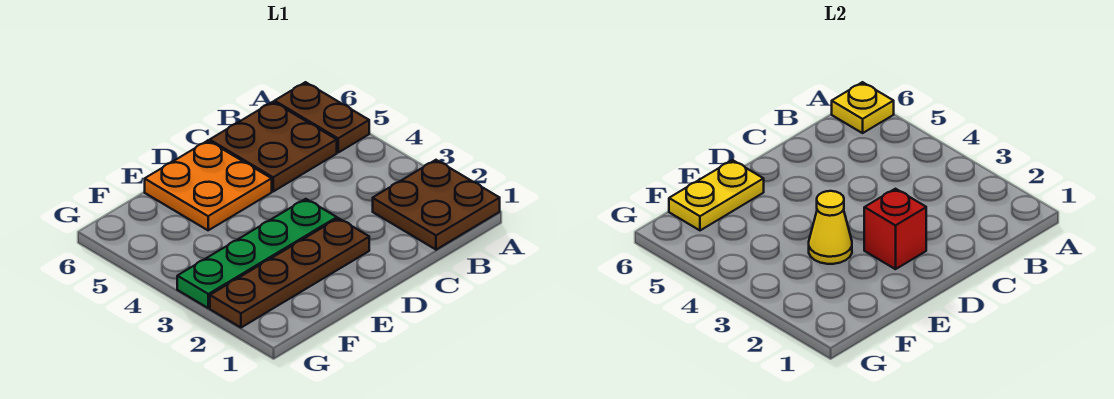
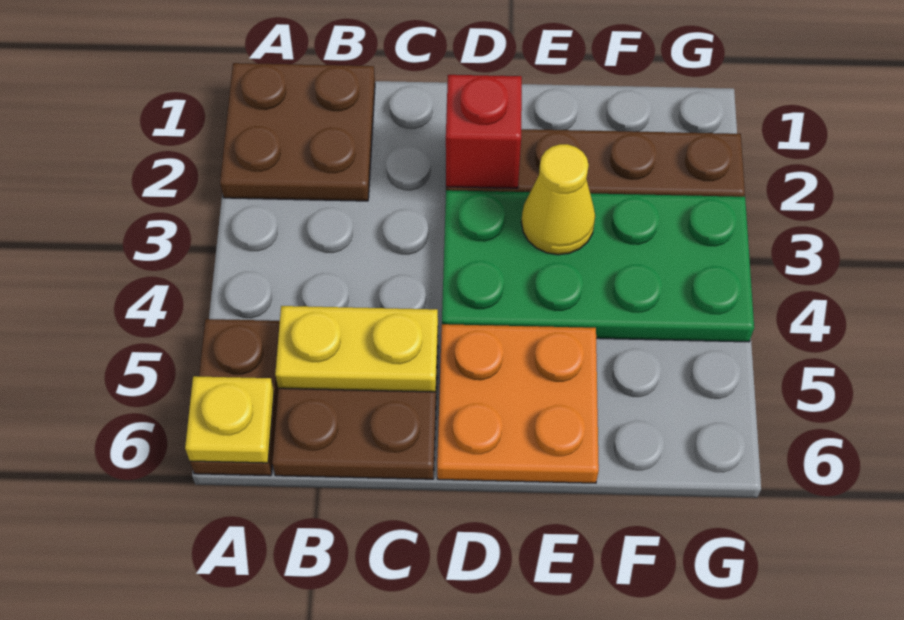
green 1x4 plate [177,199,337,308] -> green 2x4 plate [442,190,754,342]
yellow 1x2 plate [669,160,764,230] -> yellow 1x2 plate moved to [275,306,438,392]

